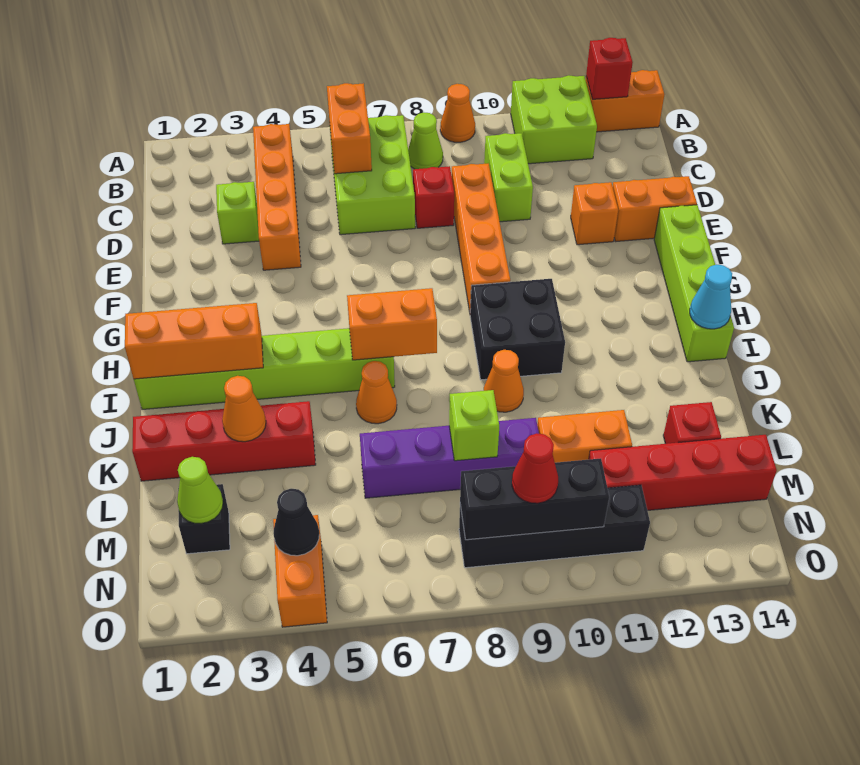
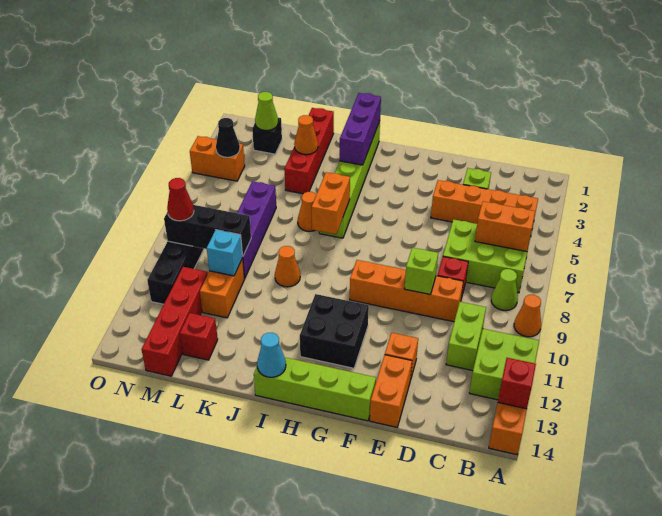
lime 1x2 brick [484,133,533,222] -> lime 1x2 brick turned to [446,302,486,371]
black 2x2 brick [470,279,565,380] -> black 2x2 brick moved to [300,294,369,368]
orange 1x3 brick [125,303,263,379] -> purple 1x3 brick [340,93,381,165]
lime 1x1 brick [449,390,499,461] -> lime 1x1 brick moved to [404,248,438,295]
none -> cyan 1x1 brick [207,230,243,276]
black 1x3 brick [460,458,609,540] -> black 1x3 brick turned to [164,205,251,256]

